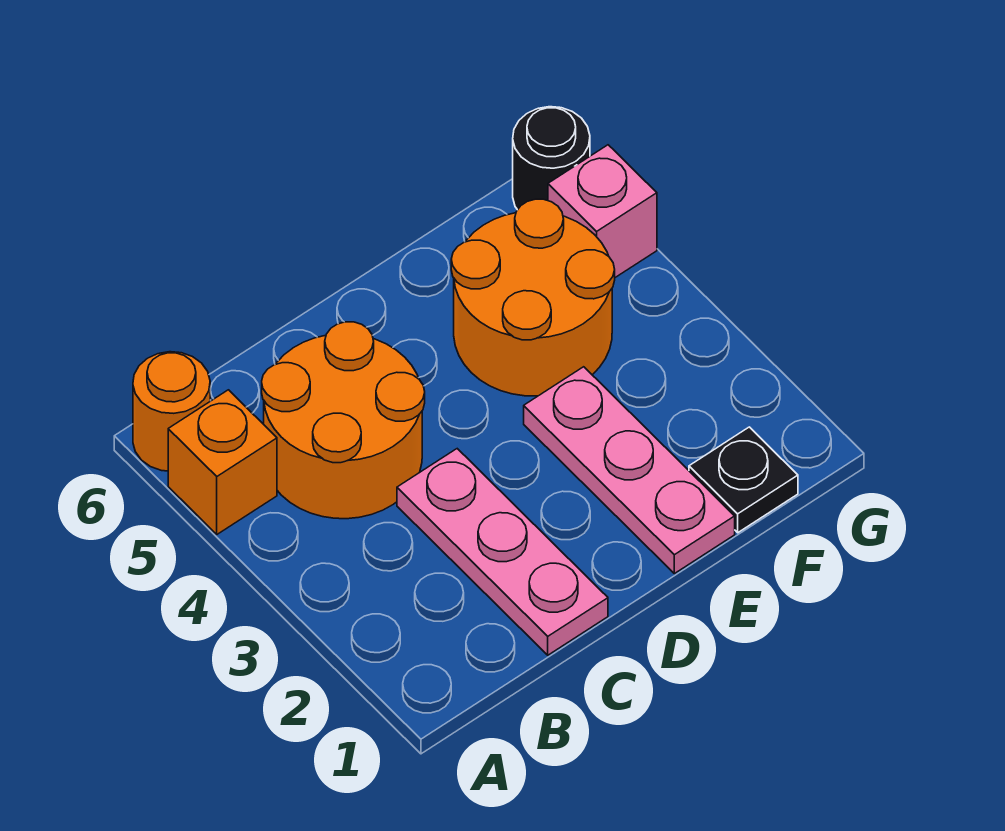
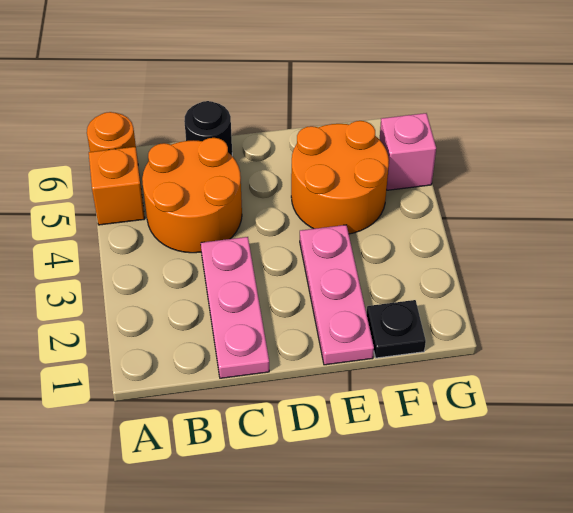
black 1x1 round brick [513,107,590,210] -> black 1x1 round brick moved to [184,101,232,155]

